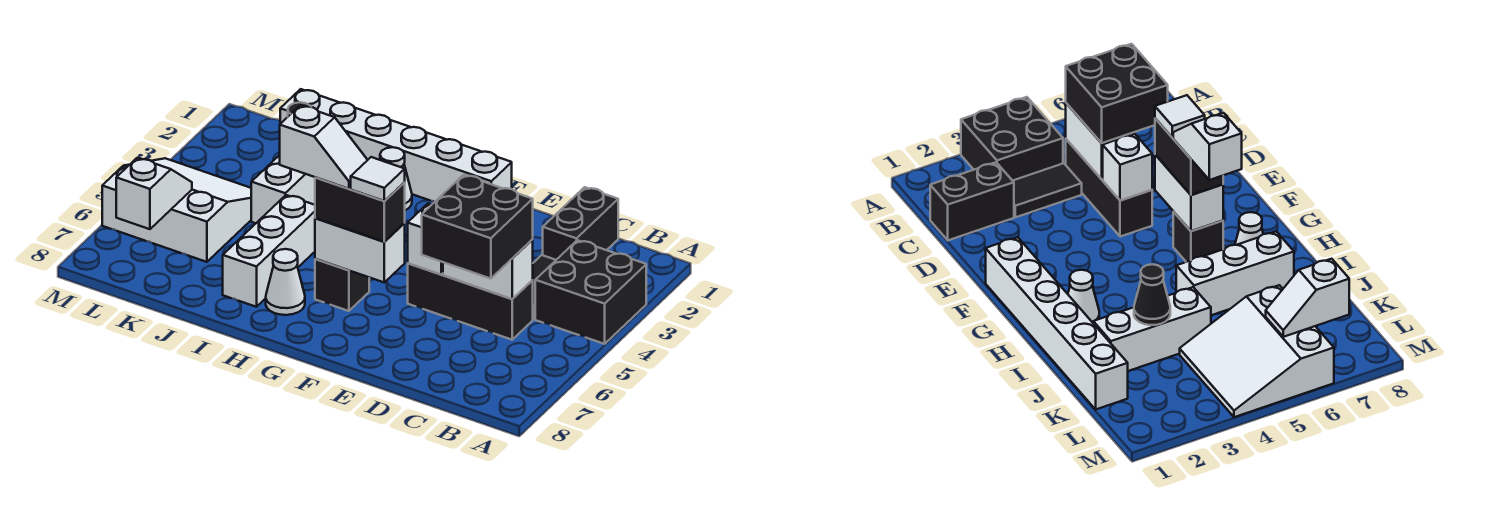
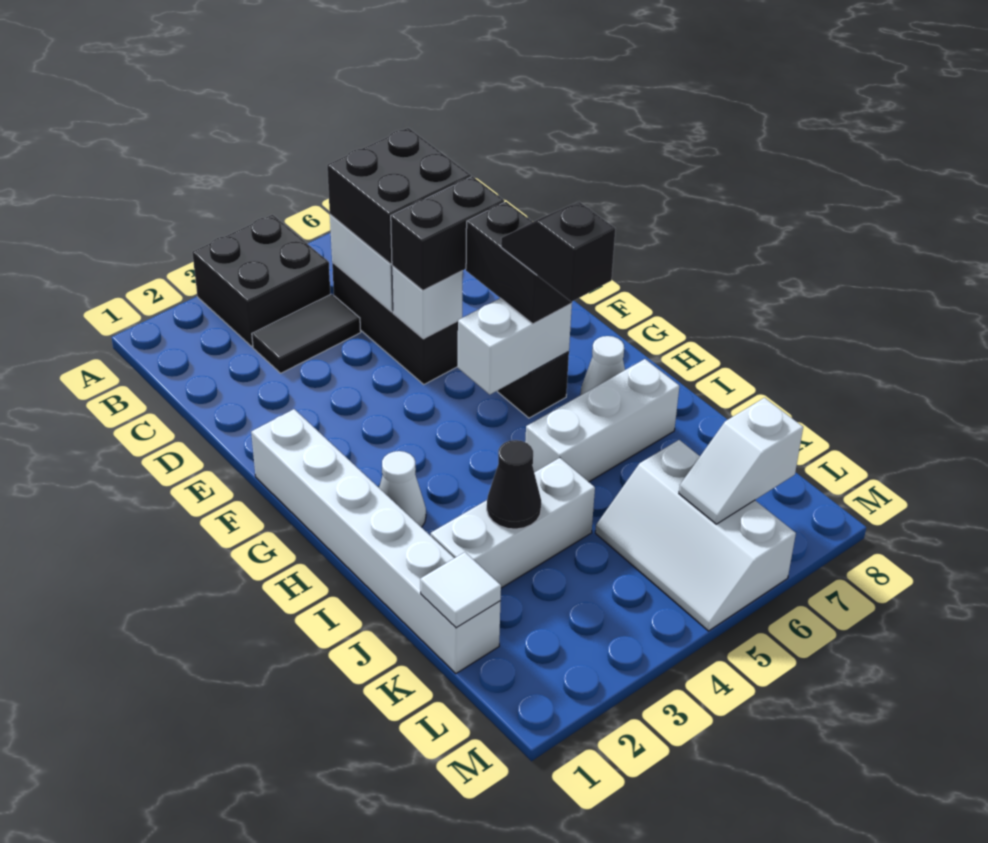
black 1x2 brick [543,187,618,260] -> black 1x2 brick moved to [391,176,504,290]
white 1x2 brick [315,218,405,282] -> white 1x2 brick turned to [458,298,572,394]
white 1x1 tile [351,157,405,201] -> white 1x1 tile moved to [420,552,501,628]
white 1x2 slope [280,105,367,189] -> black 1x2 slope [501,201,615,302]
white 3x3 slope [102,158,251,262] -> white 2x3 slope [595,440,796,631]

